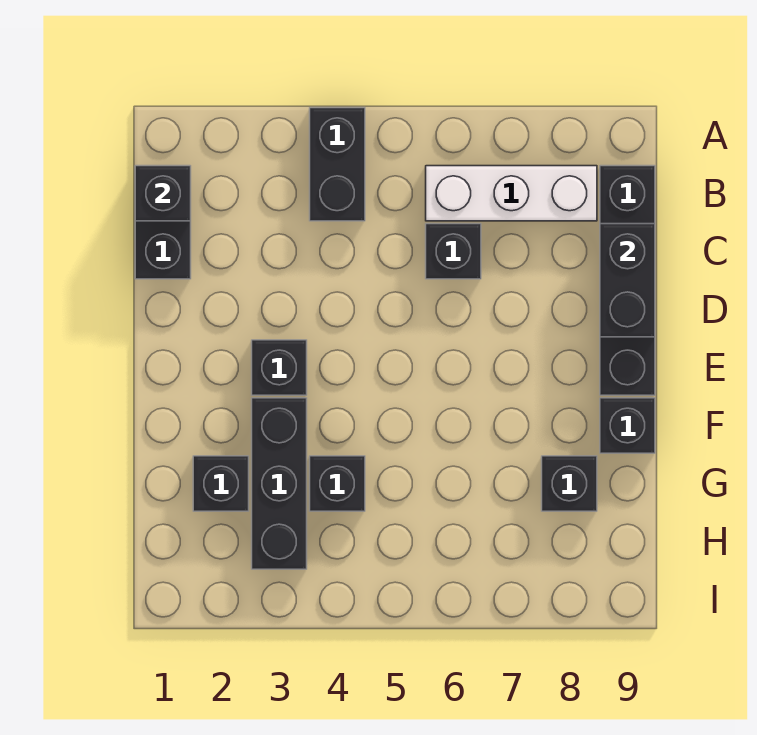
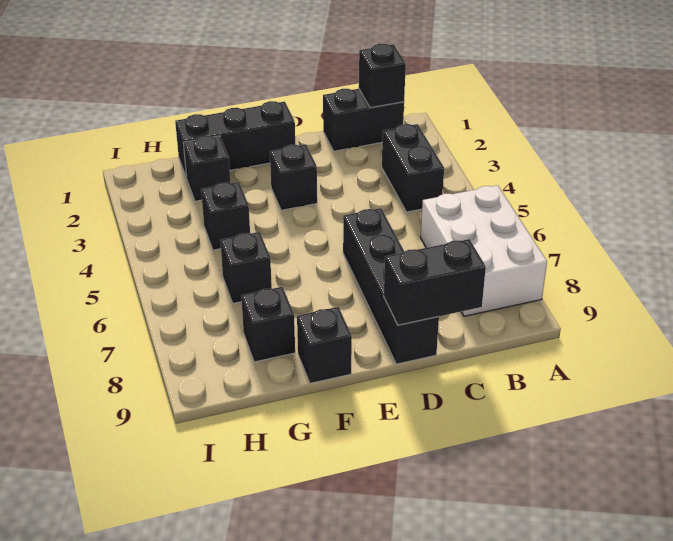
black 1x2 brick [310,108,365,221] -> black 1x2 brick turned to [382,124,444,212]
white 1x3 brick [426,166,597,221] -> white 2x3 brick [421,185,547,316]
black 1x4 brick [600,166,655,395] -> black 1x4 brick turned to [343,208,439,364]
black 1x1 brick [426,224,481,279] -> black 1x1 brick moved to [220,232,272,303]
black 1x3 brick [252,398,307,569] -> black 1x3 brick moved to [175,101,295,178]

